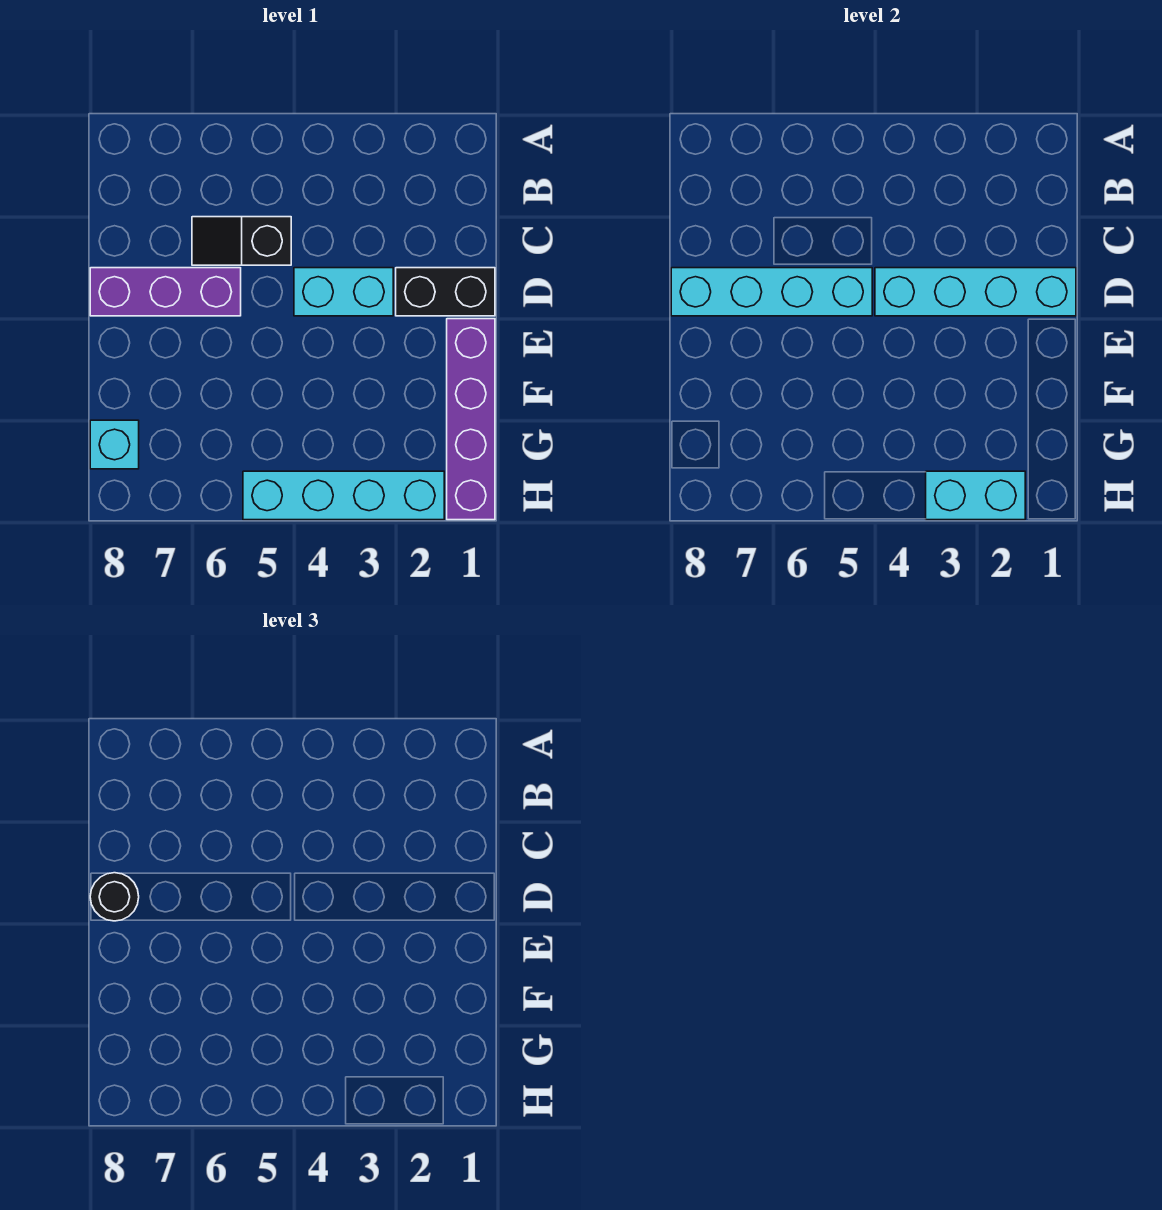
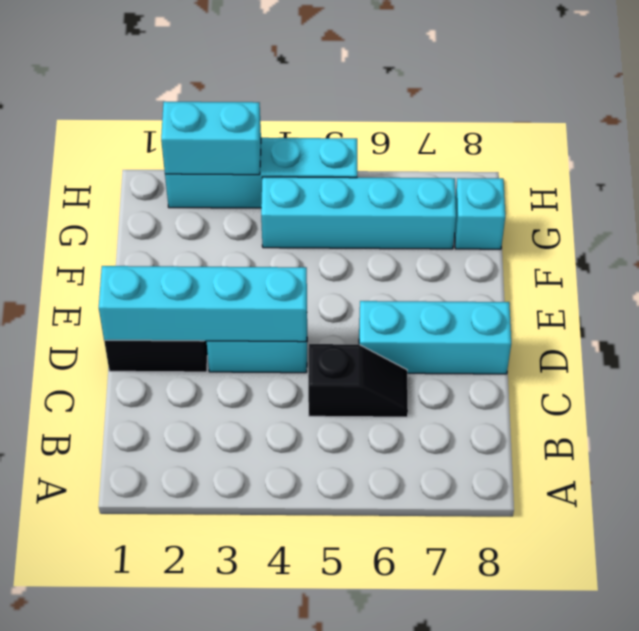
cyan 1x4 brick [671,268,872,316] -> cyan 1x4 brick moved to [261,177,456,249]
purple 1x3 brick [90,268,241,316] -> cyan 1x3 brick [359,301,511,374]
black 1x1 round brick [90,873,139,921] -> none
purple 1x4 brick [447,319,495,520] -> none

